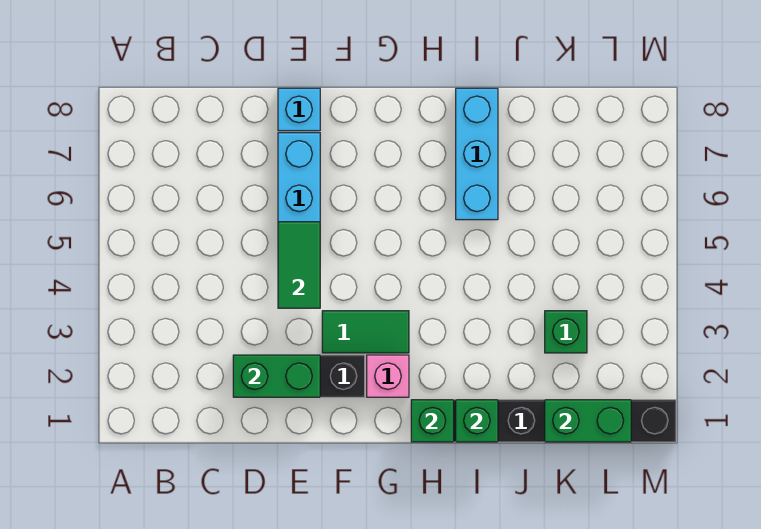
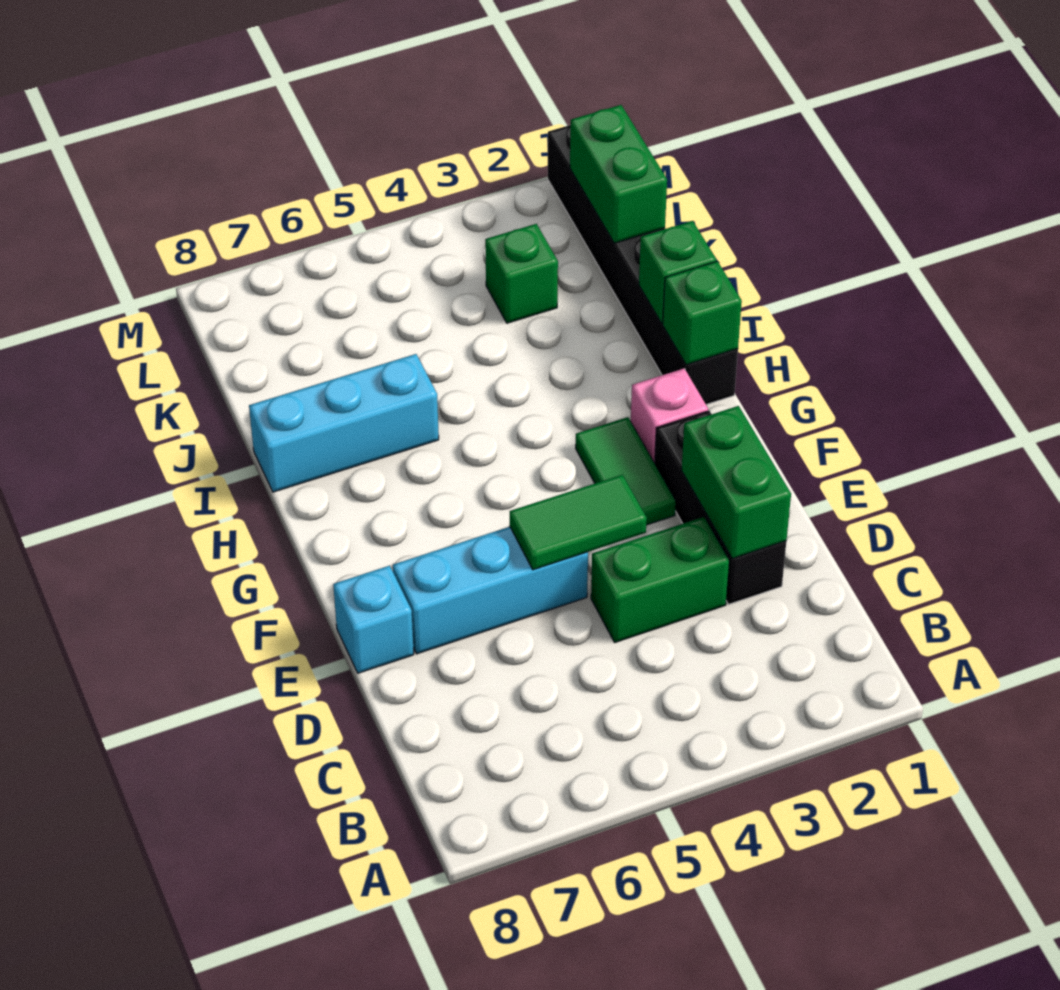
none -> green 1x2 brick [591,517,729,642]

